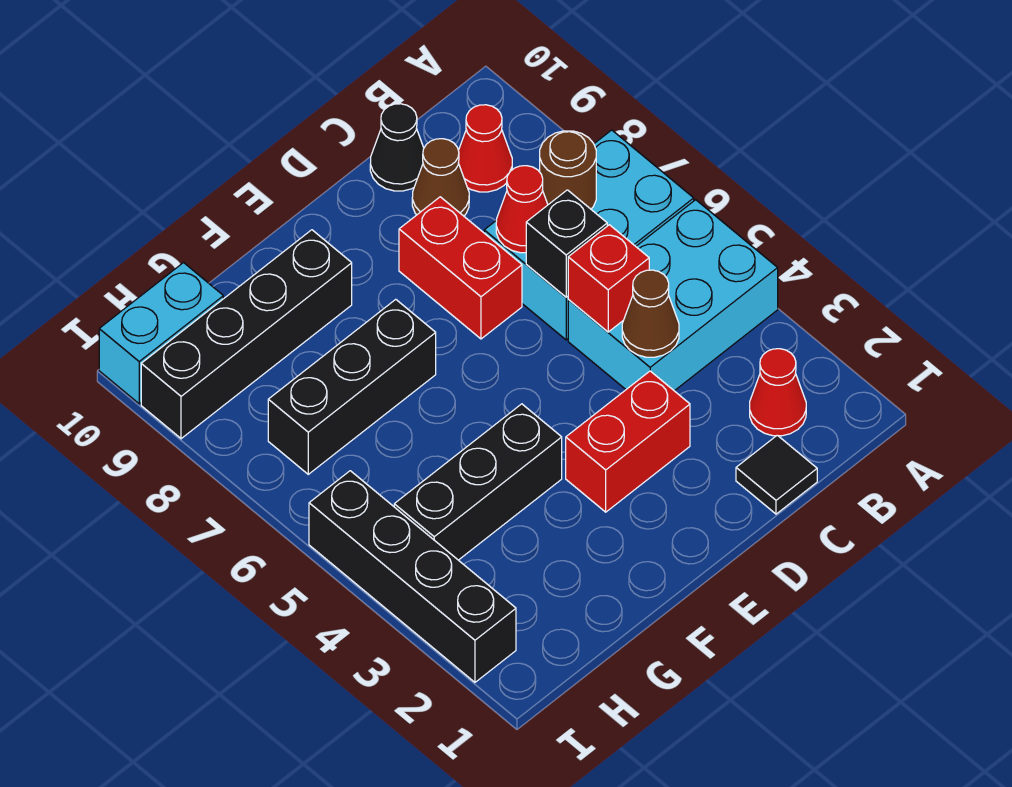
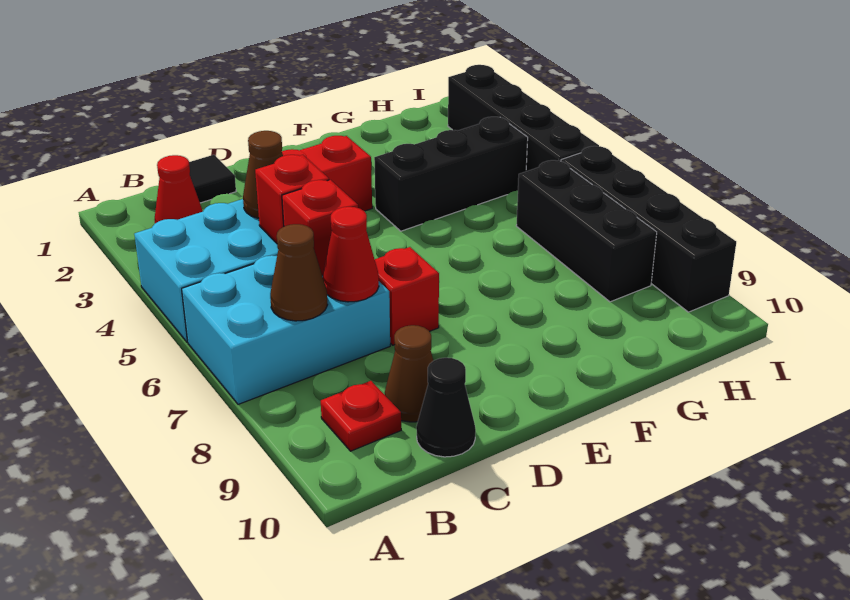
brown 1x1 round brick [540,131,596,209] -> brown 1x1 cone [270,224,328,321]
red 1x1 cone [458,105,512,192] -> red 1x1 plate [321,381,401,451]
black 1x1 brick [526,190,607,297] -> red 1x1 brick [282,180,358,275]
red 1x2 brick [399,197,522,339] -> red 1x1 brick [375,247,439,345]
black 1x3 brick [268,299,436,474] -> black 1x3 brick turned to [516,160,657,302]
black 1x4 brick [141,230,352,439] -> black 1x4 brick turned to [561,146,736,312]
cyan 1x2 brick [99,263,223,404] -> none

